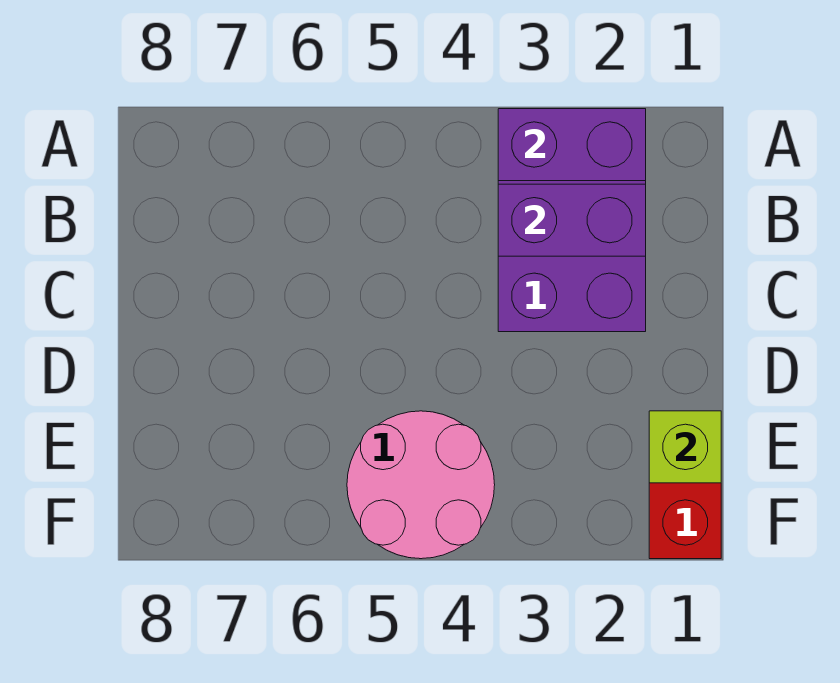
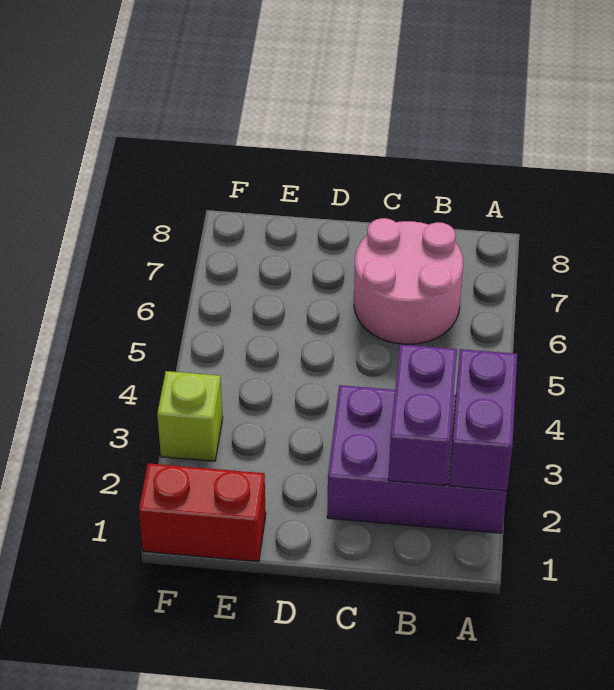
lime 1x1 brick [649,411,721,483] -> lime 1x1 brick moved to [157,371,223,461]
pink 2x2 round brick [347,411,495,559] -> pink 2x2 round brick moved to [354,218,463,344]

